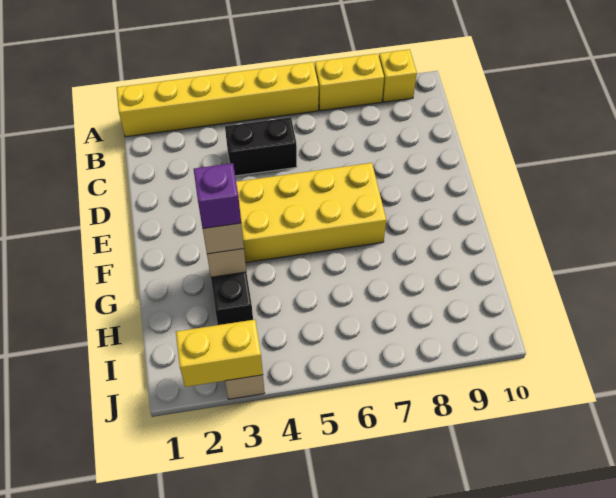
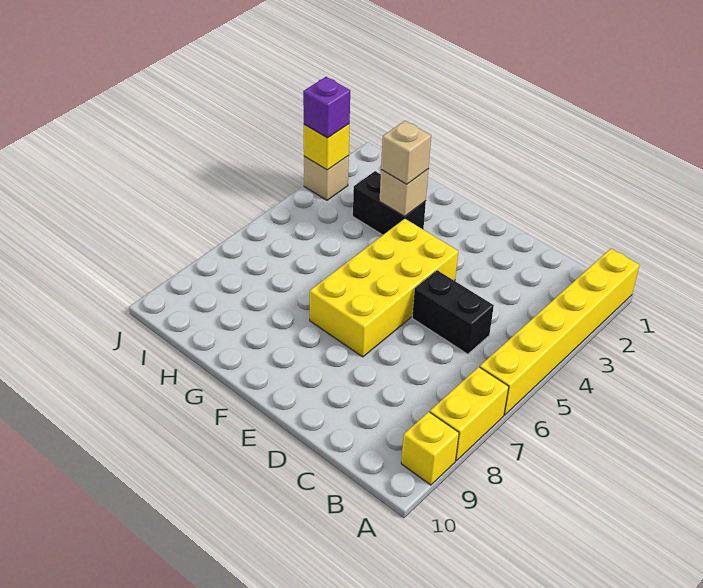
black 1x2 brick [225,117,297,176] -> black 1x2 brick turned to [412,270,494,354]
purple 1x1 brick [194,163,241,228] -> purple 1x1 brick moved to [303,77,350,138]
yellow 1x2 brick [176,320,263,387] -> yellow 1x1 brick [304,124,350,170]

